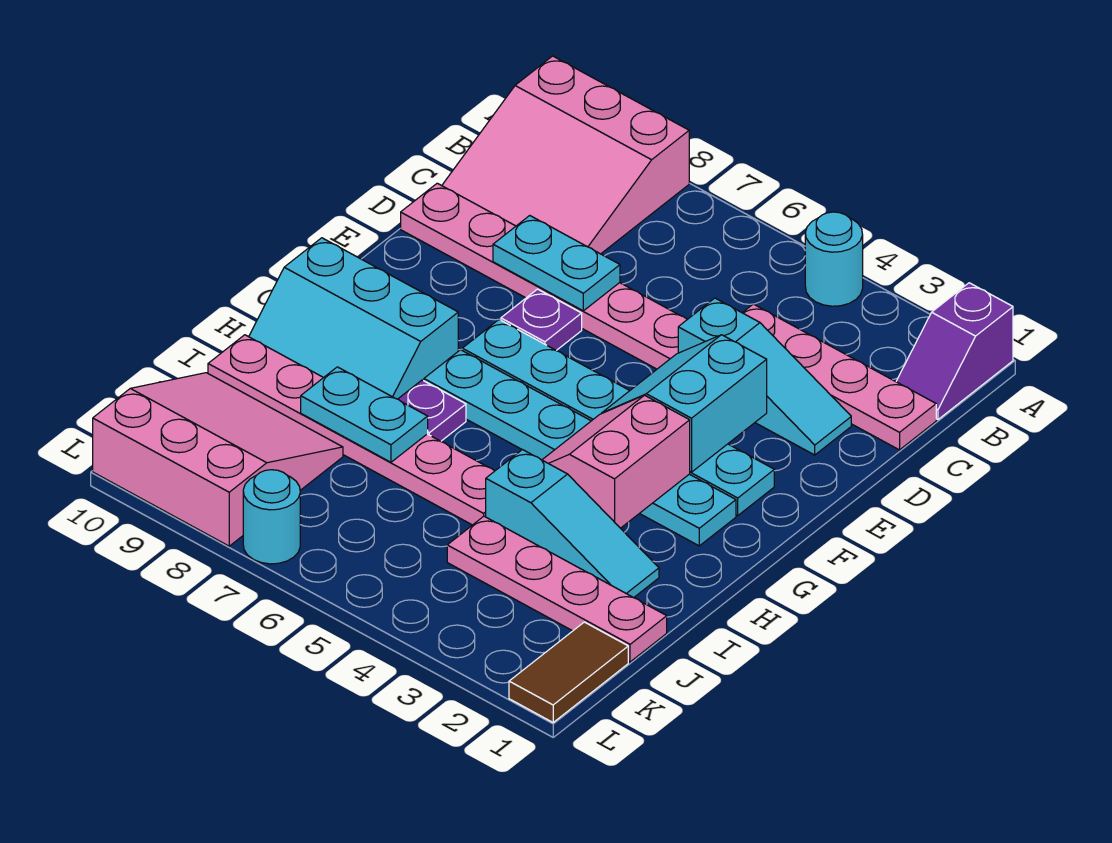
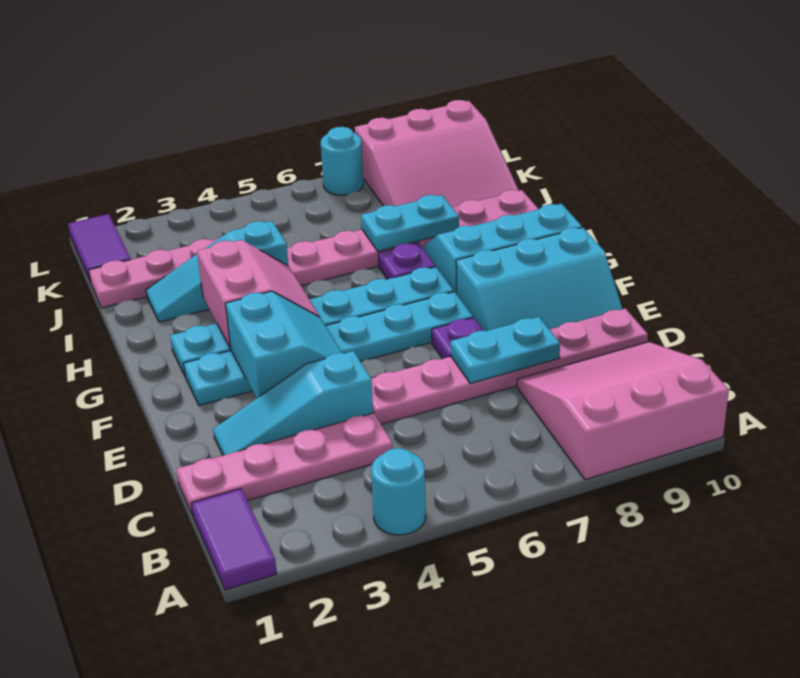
purple 1x2 slope [896,283,1013,420] -> purple 1x2 tile [191,489,277,590]
none -> cyan 2x3 slope [456,228,622,331]
brown 1x2 tile [509,622,628,722] -> purple 1x2 tile [68,214,131,283]

